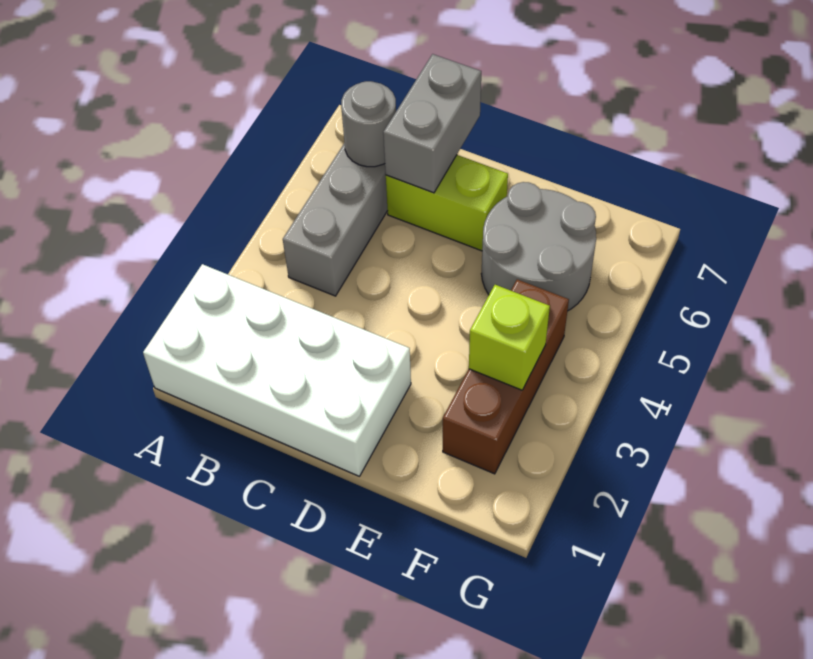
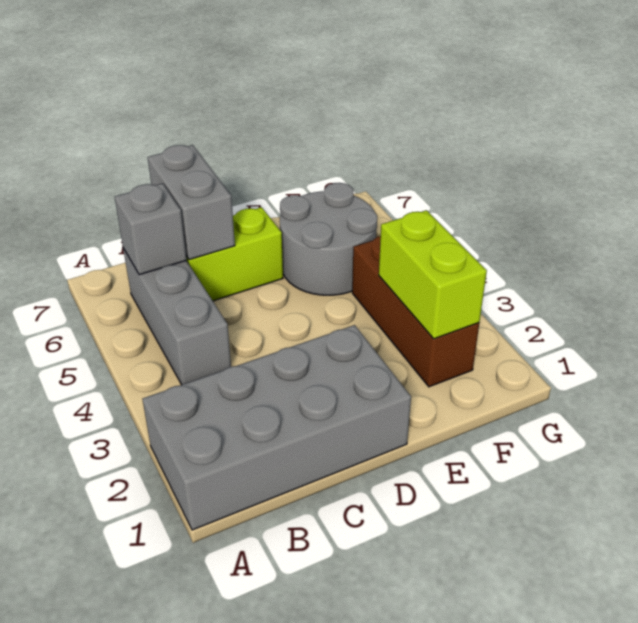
white 2x4 brick [143,264,411,476] -> grey 2x4 brick [143,325,411,530]
grey 1x1 round brick [341,81,396,167] -> grey 1x1 brick [115,183,187,275]
lime 1x1 brick [469,285,550,390] -> lime 1x2 brick [379,210,487,339]

